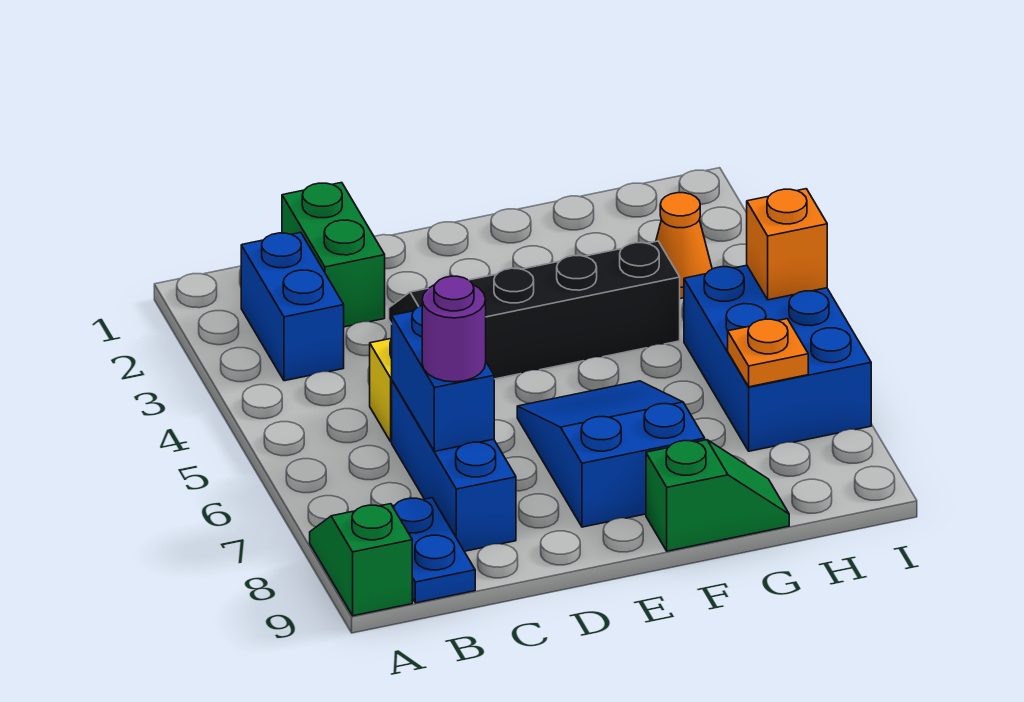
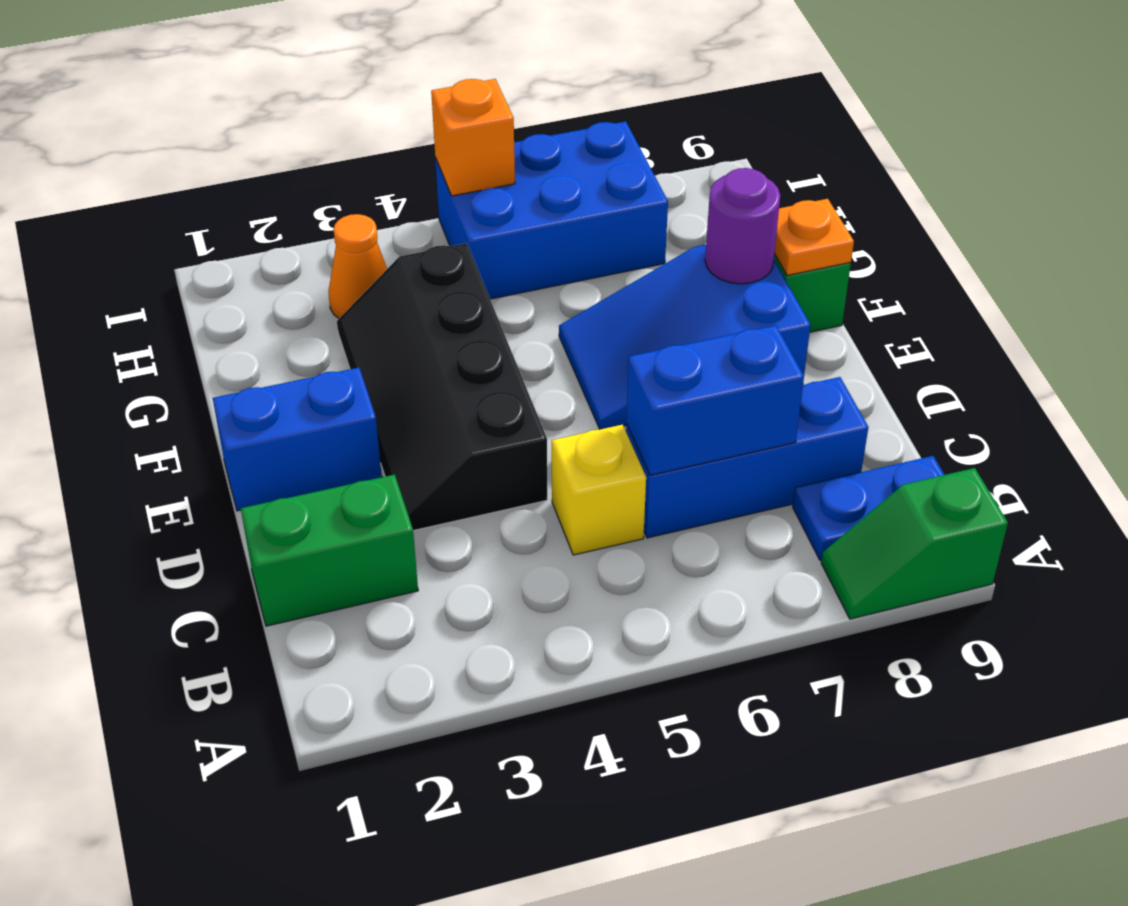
blue 1x2 brick [241,232,344,381] -> blue 1x2 brick moved to [213,368,382,511]
purple 1x1 round brick [422,276,486,382] -> purple 1x1 round brick moved to [705,168,780,284]
orange 1x1 plate [728,319,808,387] -> orange 1x1 plate moved to [774,199,854,276]

